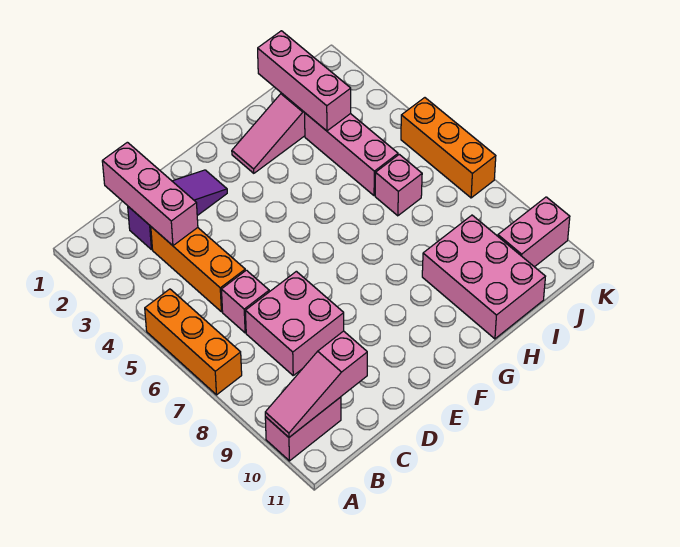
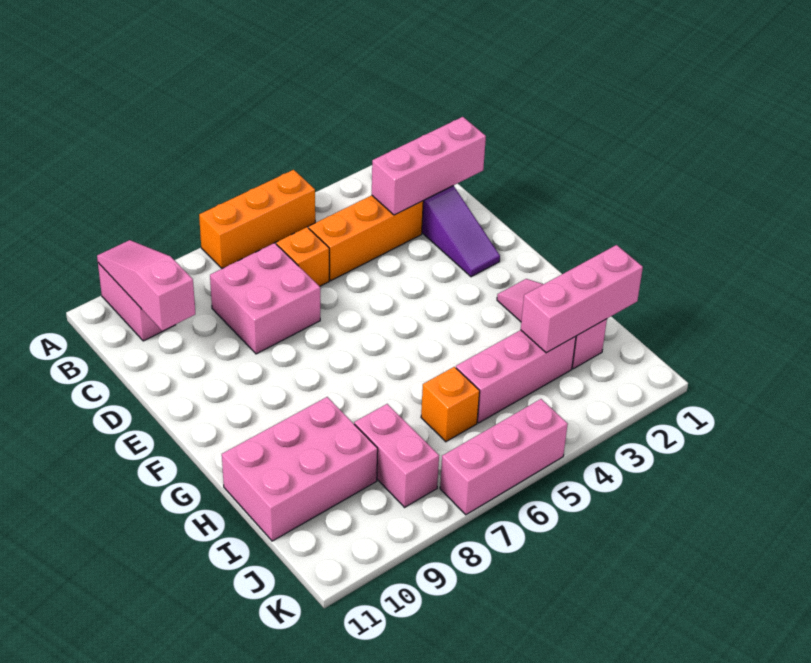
pink 1x1 brick [221,270,269,333] -> orange 1x1 brick [276,227,329,286]
pink 1x1 brick [375,154,422,216] -> orange 1x1 brick [421,367,480,442]
pink 1x2 brick [498,197,570,267] -> pink 1x2 brick moved to [354,404,439,507]
orange 1x3 brick [401,98,496,198] -> pink 1x3 brick [440,399,568,515]

